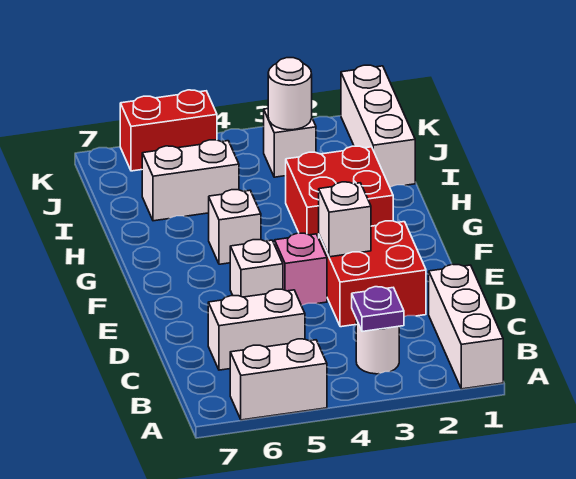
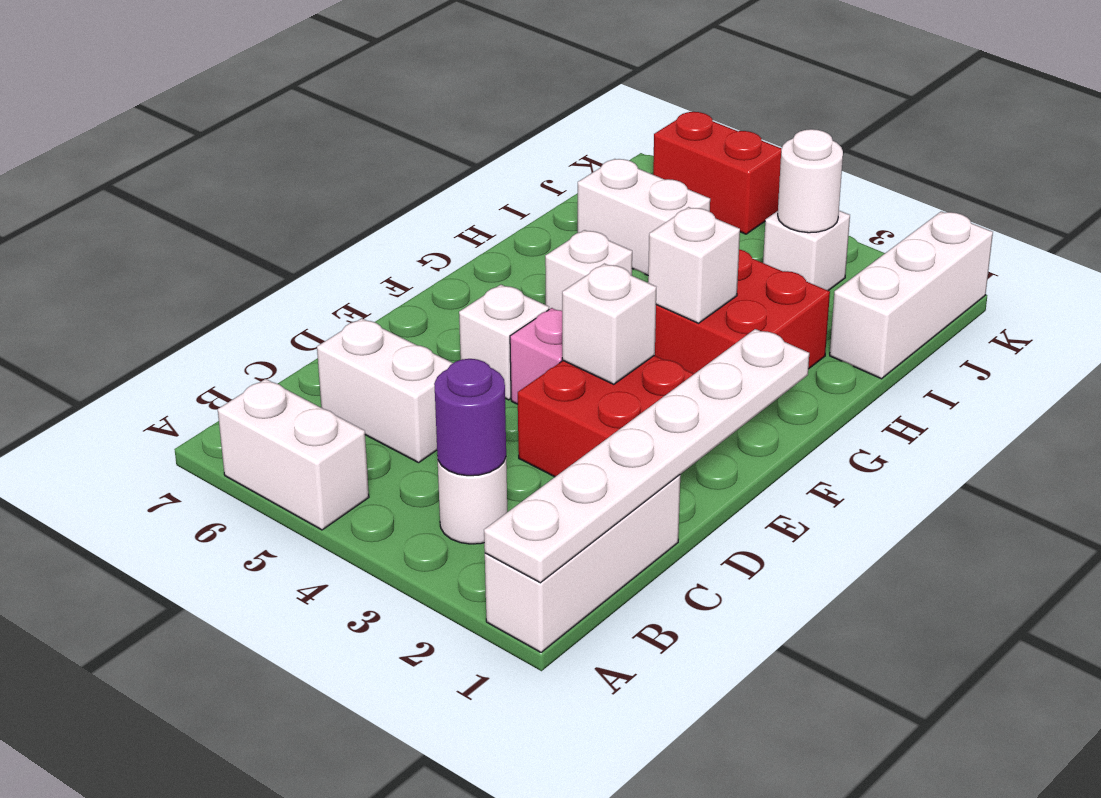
none -> white 1x6 plate [484,329,809,583]
purple 1x1 plate [352,287,404,332] -> purple 1x1 round brick [434,359,506,476]
none -> white 1x1 brick [648,207,740,323]

